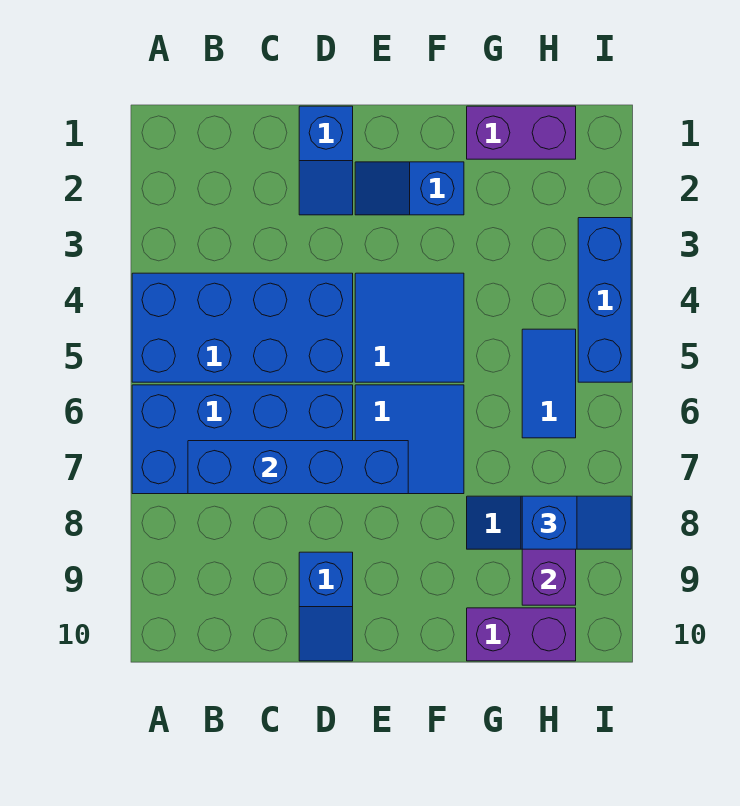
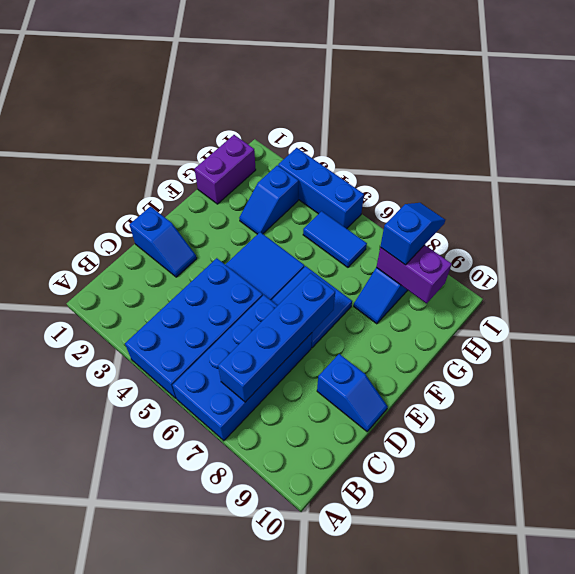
blue 1x2 slope [355,162,464,215] -> blue 1x2 slope moved to [239,165,299,234]
purple 1x2 brick [467,608,576,661] -> none

